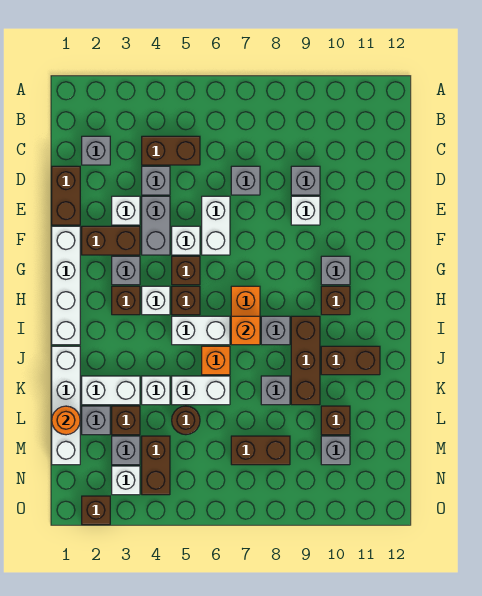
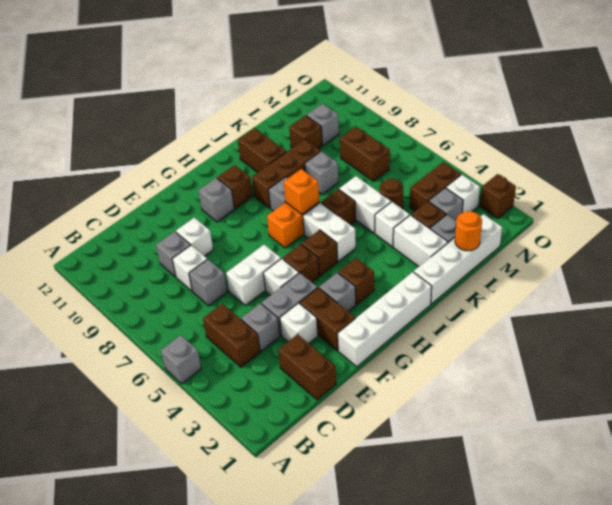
grey 1x1 brick [82,136,110,165] -> grey 1x1 brick moved to [161,335,202,384]
brown 1x2 brick [52,166,80,225] -> brown 1x2 brick turned to [278,334,336,400]
white 1x1 brick [142,286,170,315] -> white 1x1 brick moved to [172,245,207,291]
orange 1x1 brick [202,346,230,375] -> brown 1x1 brick [321,189,356,225]

